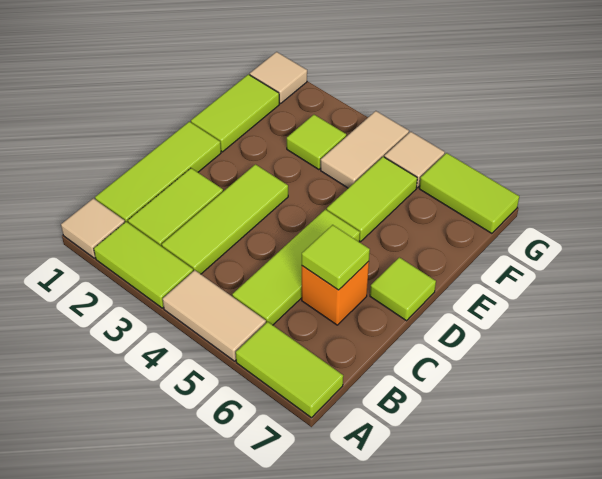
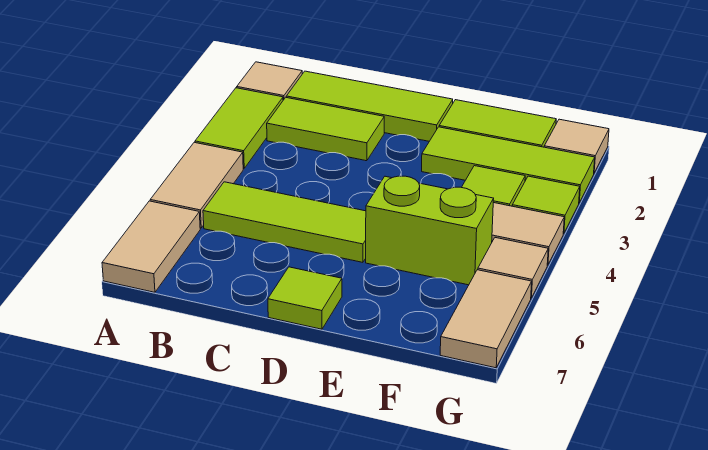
lime 1x2 tile [236,322,343,418] -> tan 1x2 tile [102,201,200,292]
lime 1x3 tile [162,164,288,274] -> lime 1x3 tile moved to [422,127,595,203]
orange 1x1 brick [302,261,369,325] -> none
lime 1x1 tile [302,225,370,290] -> lime 1x1 tile moved to [512,176,580,234]
lime 1x2 tile [327,157,417,242] -> lime 1x2 brick [366,176,494,285]
lime 1x2 tile [419,153,519,233] -> tan 1x2 tile [440,270,532,368]

